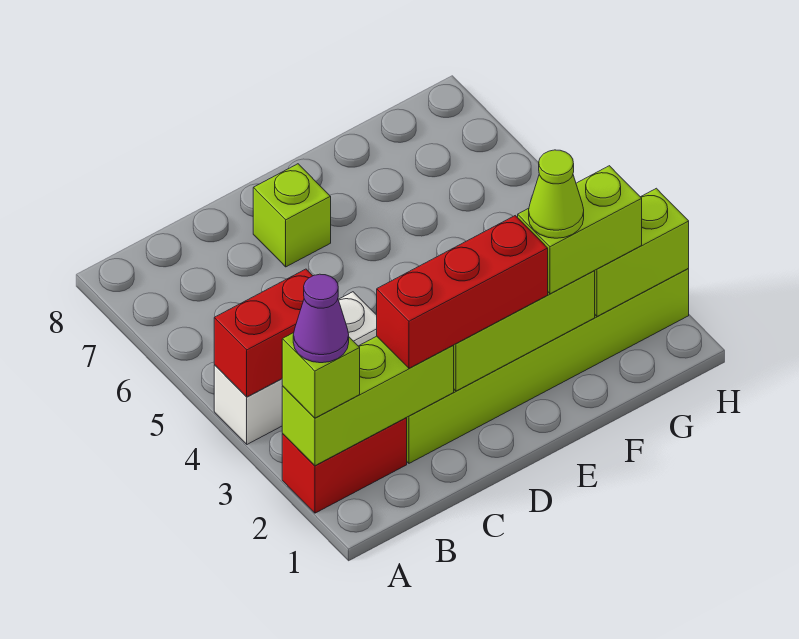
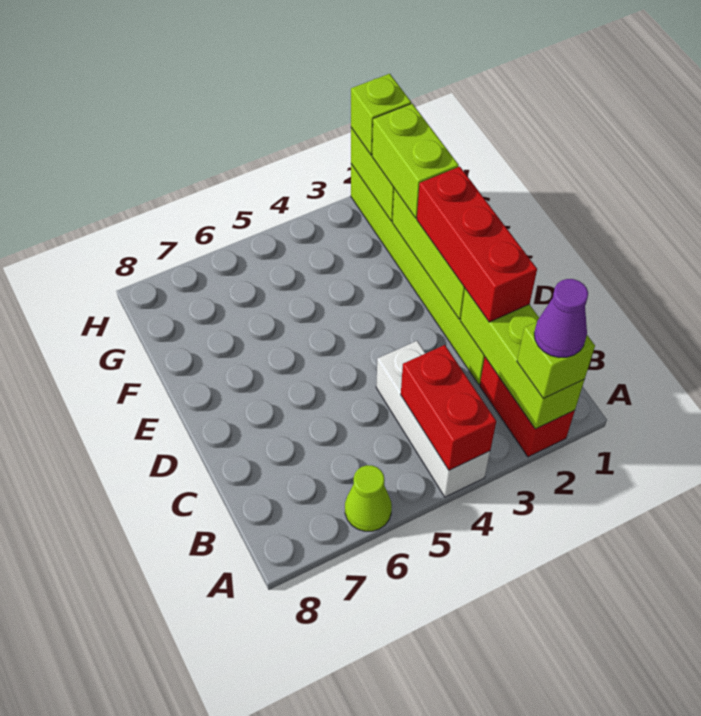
lime 1x1 brick [253,164,331,267] -> lime 1x1 brick moved to [351,74,411,155]
lime 1x1 cone [529,150,584,238] -> lime 1x1 cone moved to [345,465,392,531]

